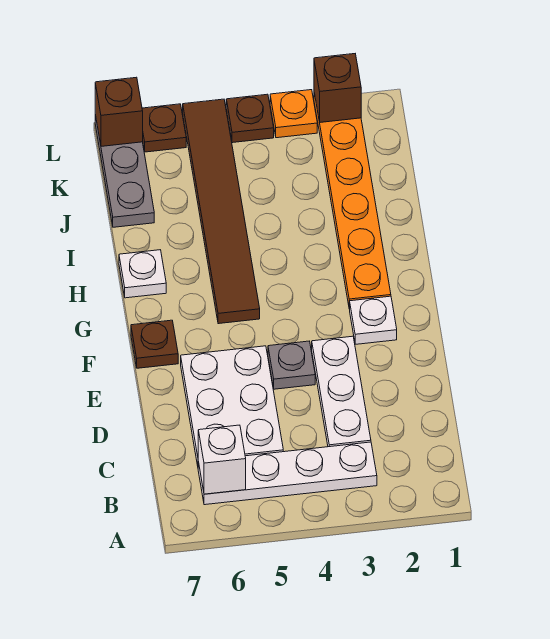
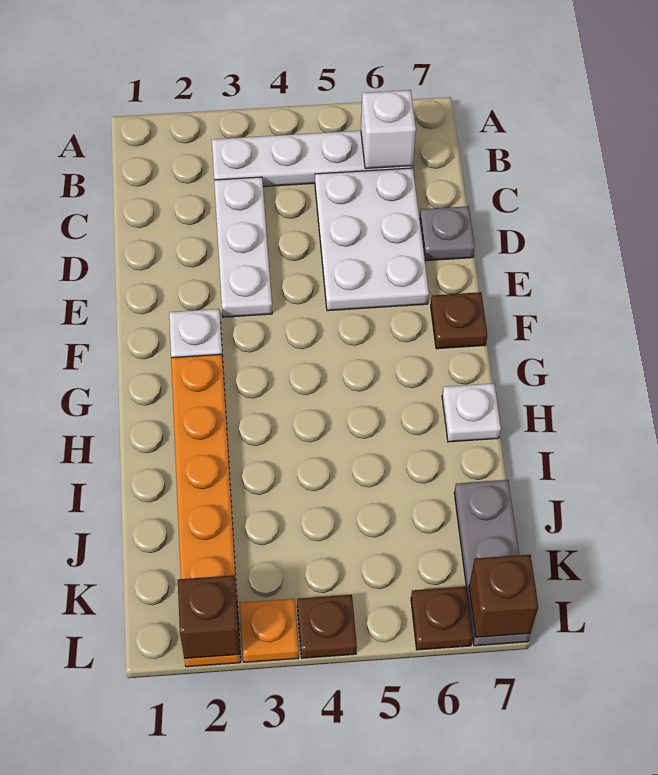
grey 1x1 plate [268,341,315,389] -> grey 1x1 plate moved to [420,206,475,261]
brown 1x6 tile [183,99,260,324] -> none

